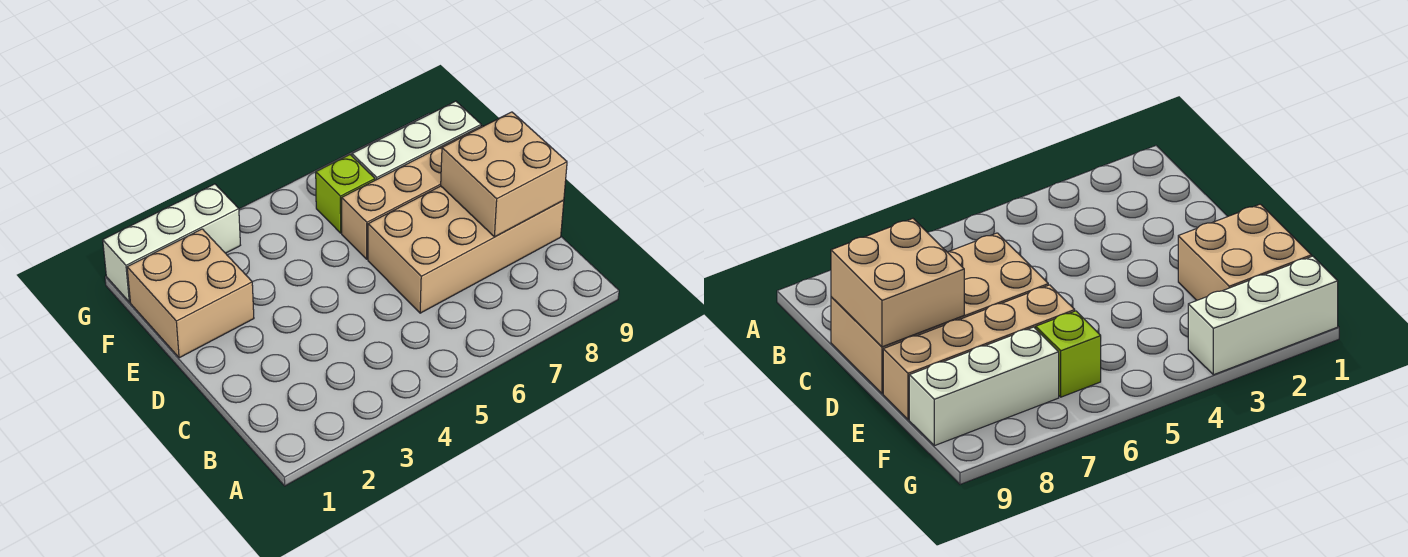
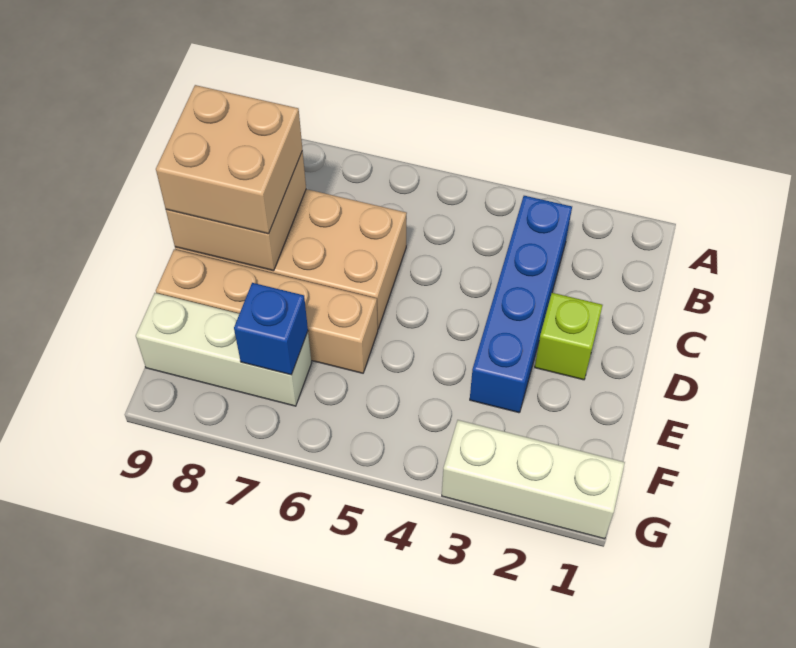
none -> blue 1x4 brick [470,196,572,413]
tan 2x2 brick [127,229,254,358] -> tan 2x2 brick moved to [156,85,302,234]
lime 1x1 brick [316,155,375,233] -> lime 1x1 brick moved to [535,293,603,380]
none -> blue 1x1 brick [234,283,308,375]

